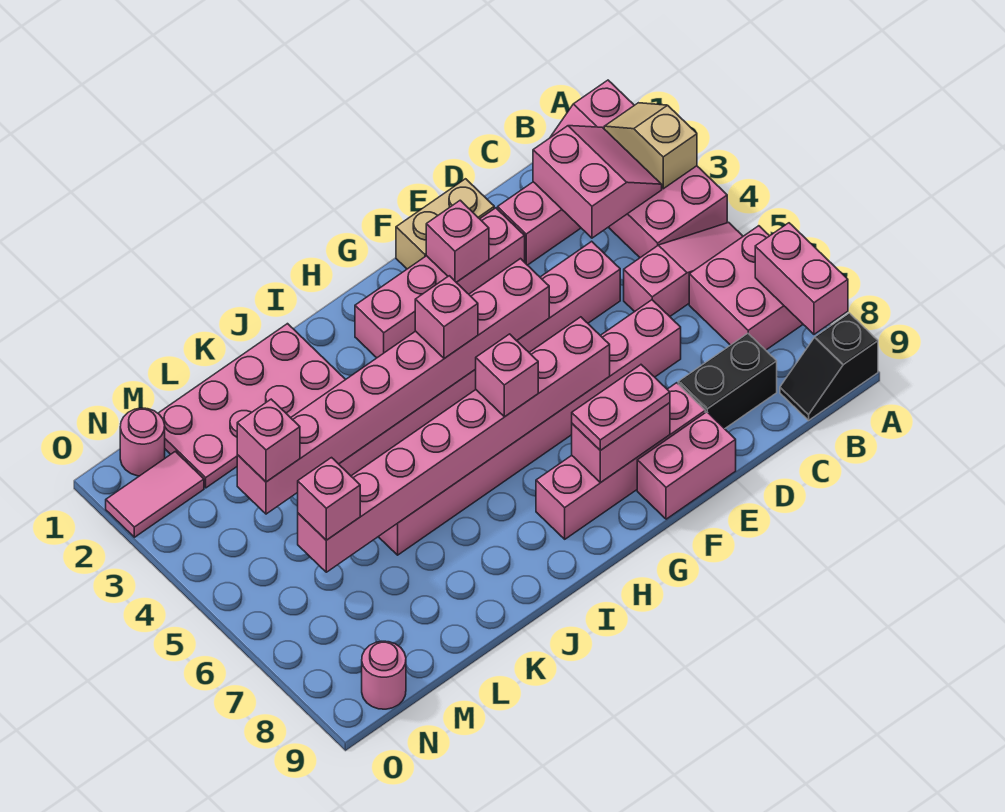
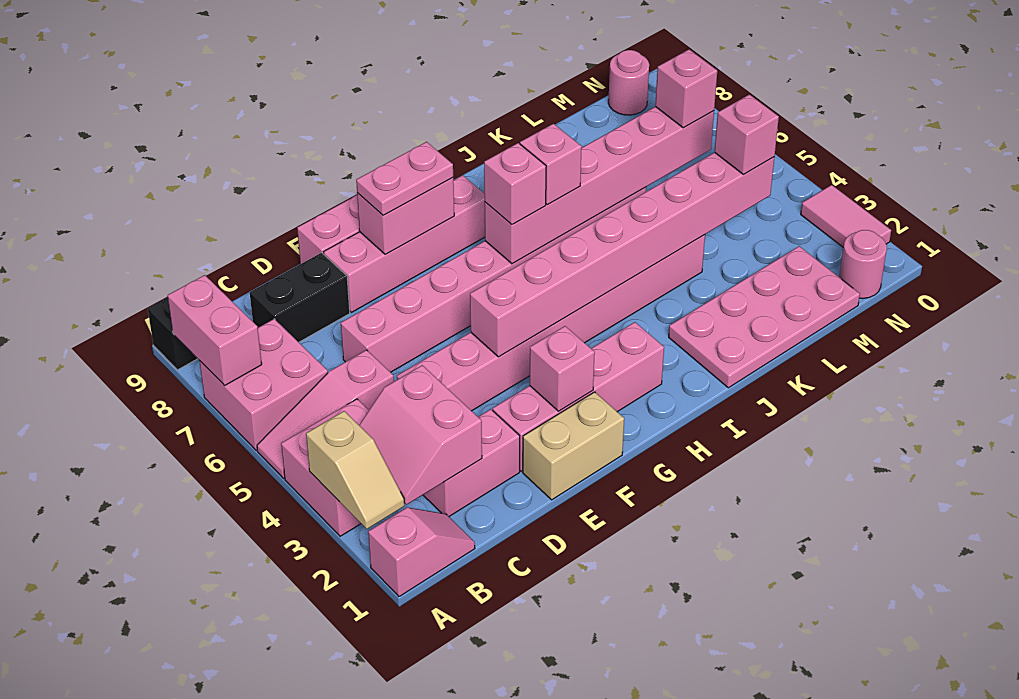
pink 1x8 brick [298,317,610,572] -> pink 1x6 brick [485,107,714,264]
pink 1x1 brick [415,276,478,359] -> pink 1x1 brick moved to [520,124,582,205]
pink 1x2 tile [106,451,204,537] -> pink 1x2 tile turned to [801,185,891,247]

